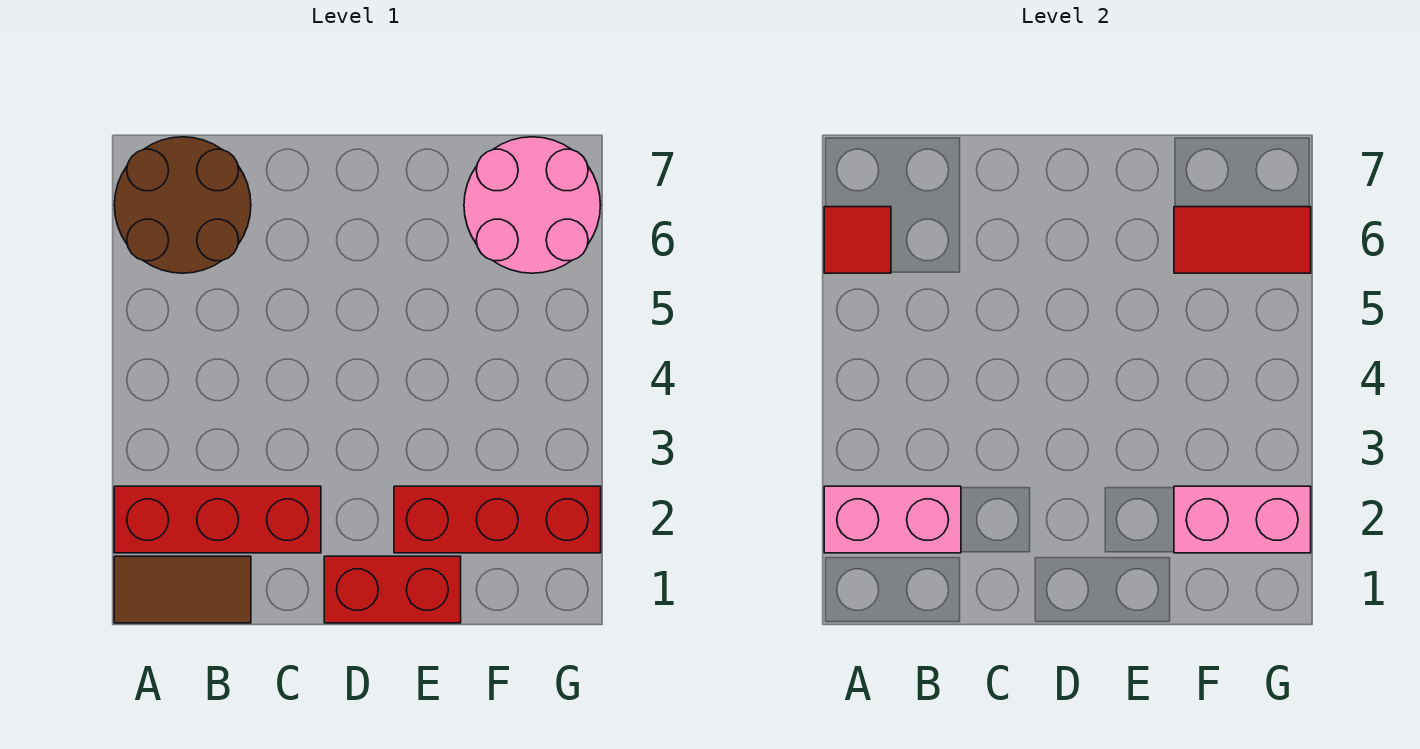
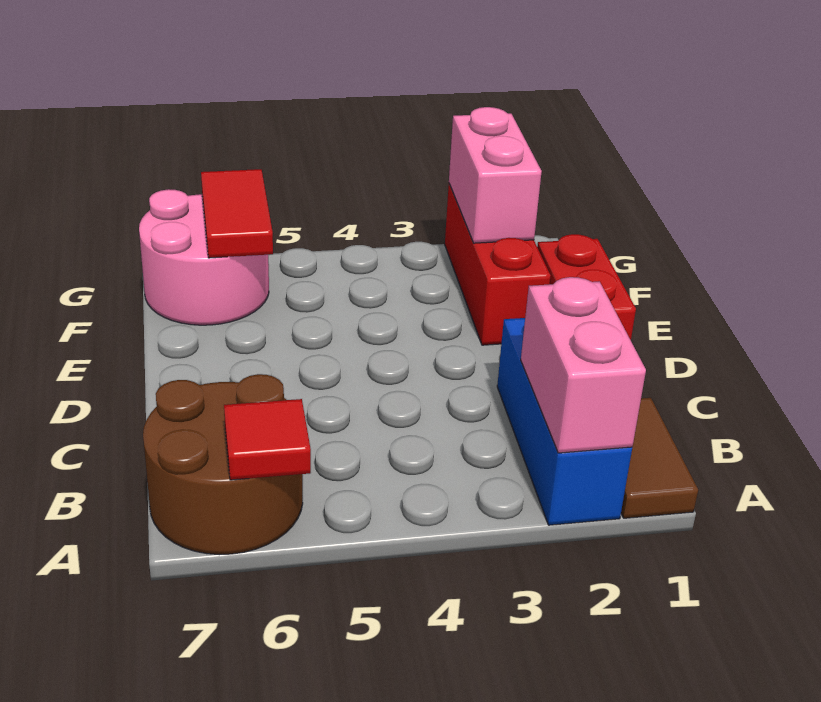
red 1x3 brick [114,486,321,553] -> blue 1x3 brick [497,318,632,525]

